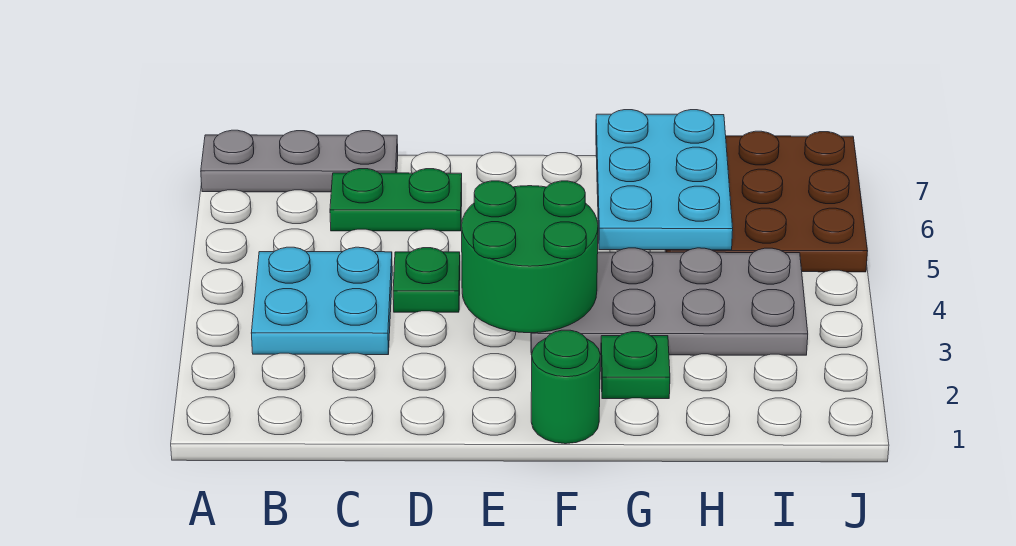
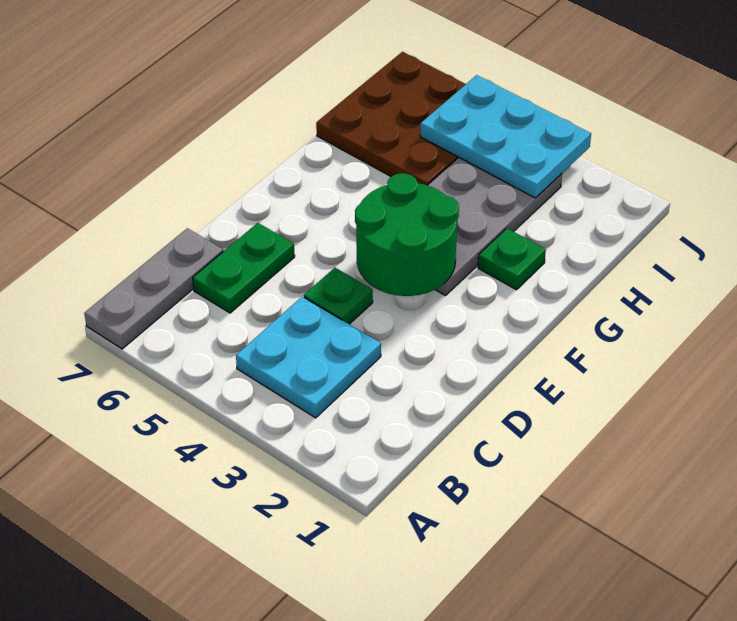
green 1x1 round brick [531,330,600,444] -> none
cyan 2x3 plate [596,110,733,250] -> cyan 2x3 plate moved to [420,75,591,198]

